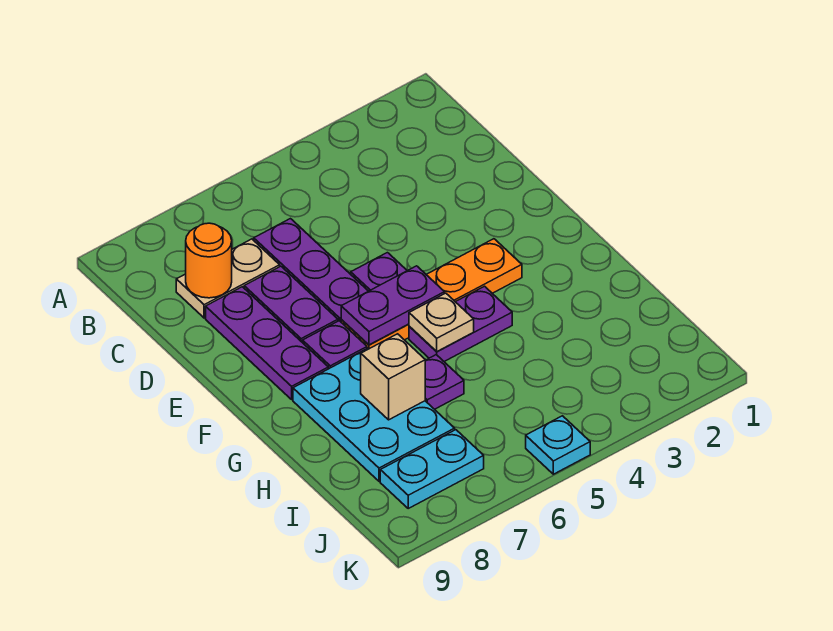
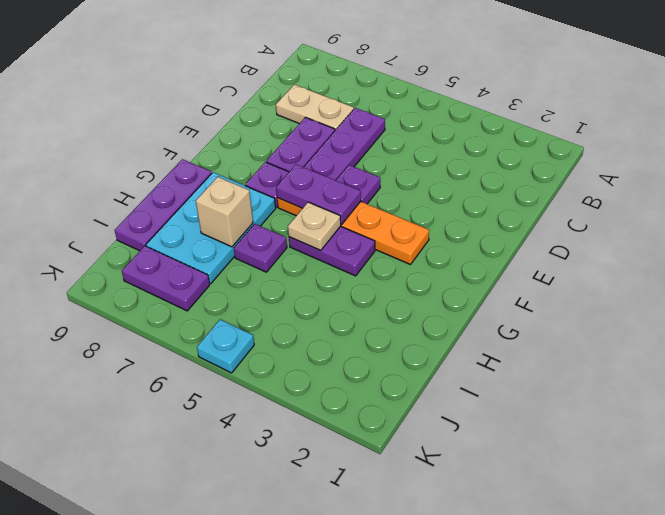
orange 1x1 round brick [186,223,232,298] -> none
purple 1x3 plate [206,287,328,399] -> purple 1x3 plate moved to [115,159,212,251]
cyan 1x2 plate [380,430,484,508] -> purple 1x2 plate [122,246,210,311]

